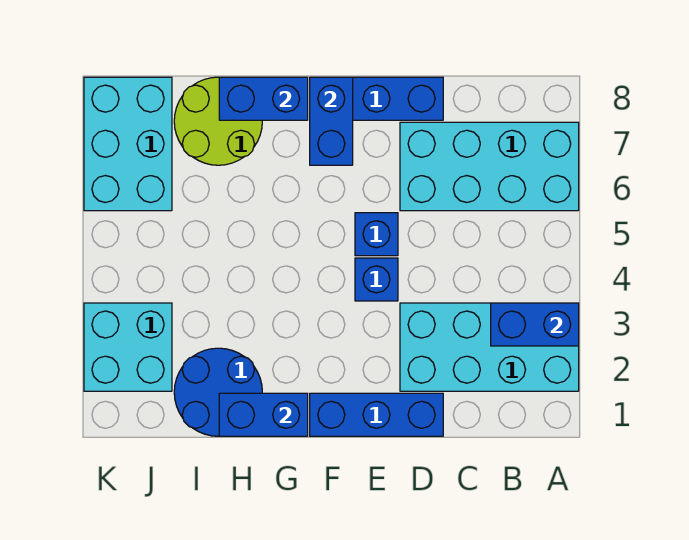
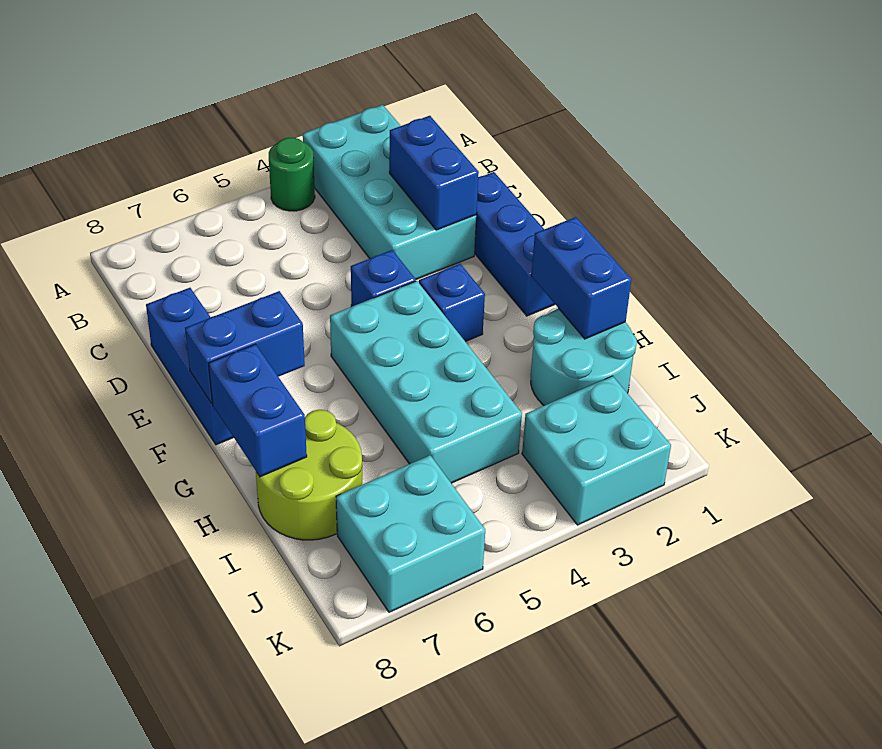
blue 1x2 brick [491,303,579,346] -> blue 1x2 brick moved to [389,116,479,230]
none -> green 1x1 round brick [269,138,315,211]
cyan 2x4 brick [400,122,579,211] -> cyan 2x4 brick moved to [330,281,522,483]
blue 1x1 brick [355,213,398,256] -> blue 1x1 brick moved to [419,264,485,342]
blue 2x2 round brick [174,348,262,436] -> cyan 2x2 round brick [531,308,637,406]
cyan 2x3 brick [84,77,172,211] -> cyan 2x2 brick [336,455,485,612]

